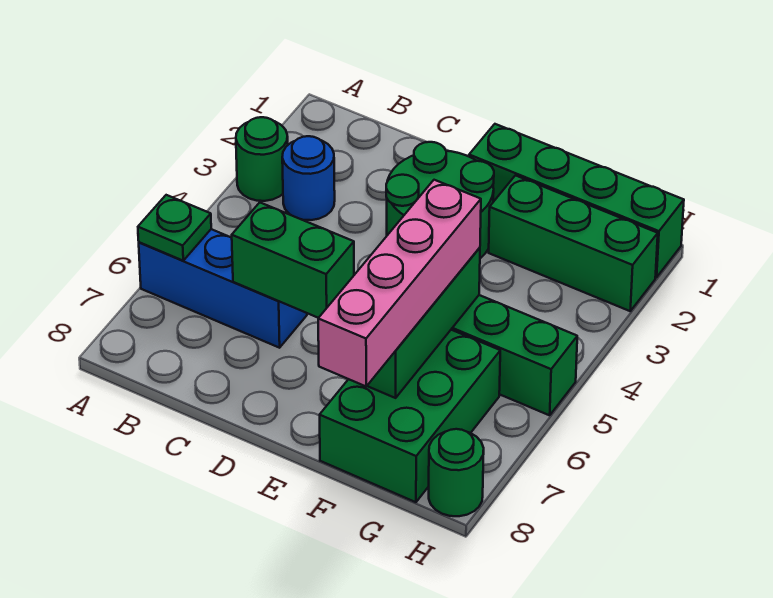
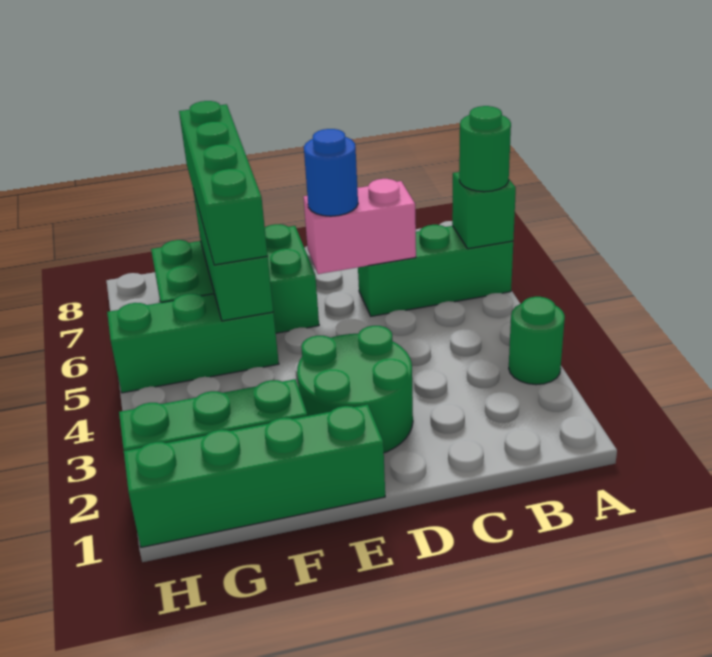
blue 1x3 brick [139,229,307,348] -> green 1x3 brick [358,225,513,316]
green 1x1 plate [138,195,211,261] -> green 1x1 brick [452,172,516,249]
blue 1x1 round brick [282,136,335,220] -> blue 1x1 round brick moved to [304,129,358,216]
green 1x2 brick [232,203,354,318] -> pink 1x2 brick [303,179,416,274]
pink 1x4 brick [318,180,481,386] -> green 1x4 brick [179,101,268,265]
green 2x3 brick [320,330,500,502] -> green 2x3 brick turned to [151,224,319,333]
green 1x1 round brick [429,429,484,516] -> green 1x1 round brick moved to [459,106,511,192]

